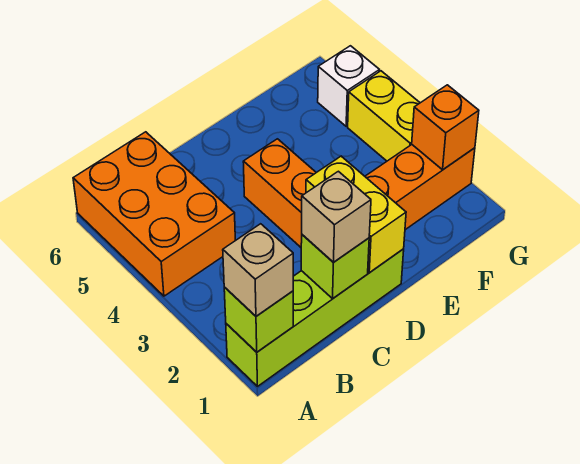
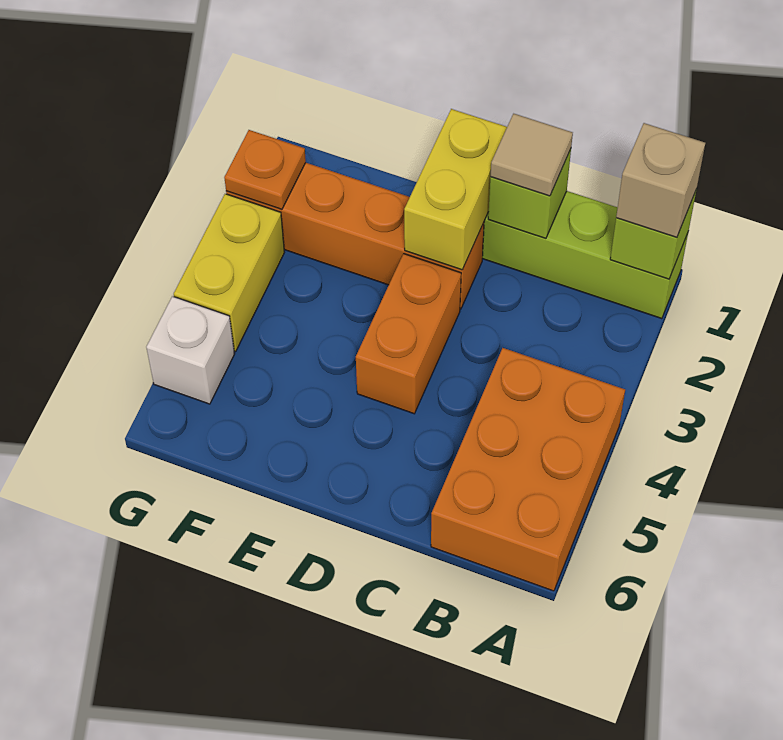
tan 1x1 brick [302,171,371,262] -> tan 1x1 tile [491,114,573,196]
orange 1x1 brick [412,85,479,170] -> orange 1x1 plate [224,130,306,210]

